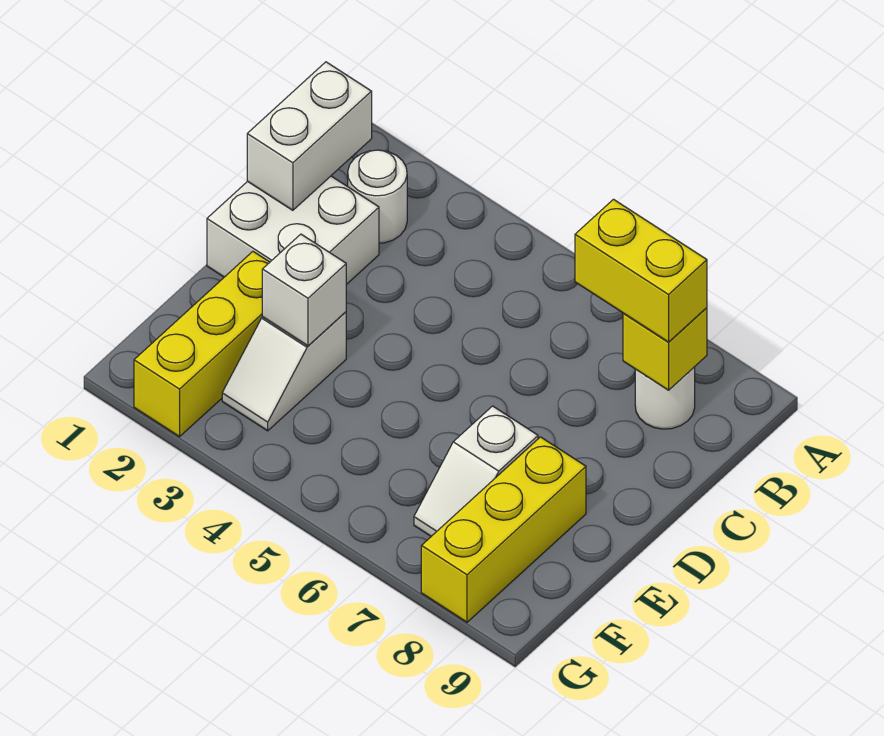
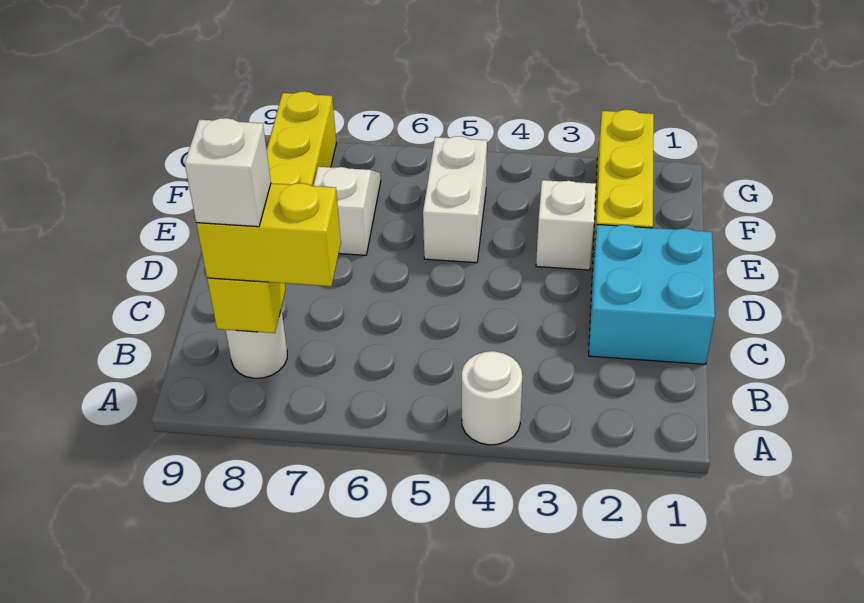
white 1x2 brick [247,62,372,210] -> white 1x2 brick moved to [423,136,487,263]
white 1x1 round brick [348,150,407,243] -> white 1x1 round brick moved to [462,351,522,445]
white 2x2 brick [207,176,379,284] -> cyan 2x2 brick [589,224,715,364]
white 1x1 brick [262,234,346,346] -> white 1x1 brick moved to [185,118,271,227]

